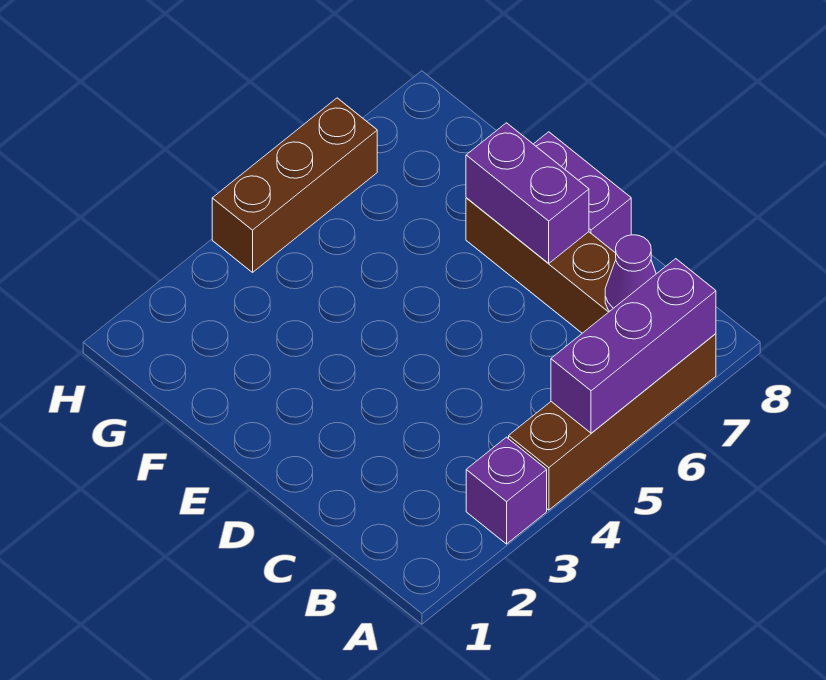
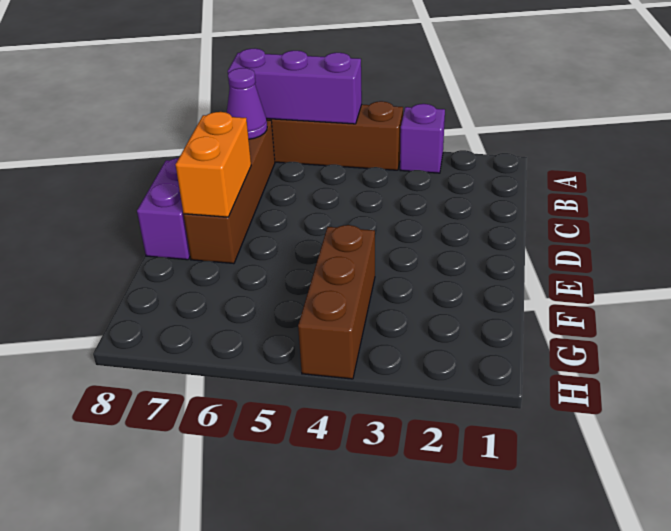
purple 1x2 brick [466,123,589,263] -> orange 1x2 brick [175,112,251,217]
brown 1x3 brick [212,98,377,272] -> brown 1x3 brick turned to [298,225,375,379]

